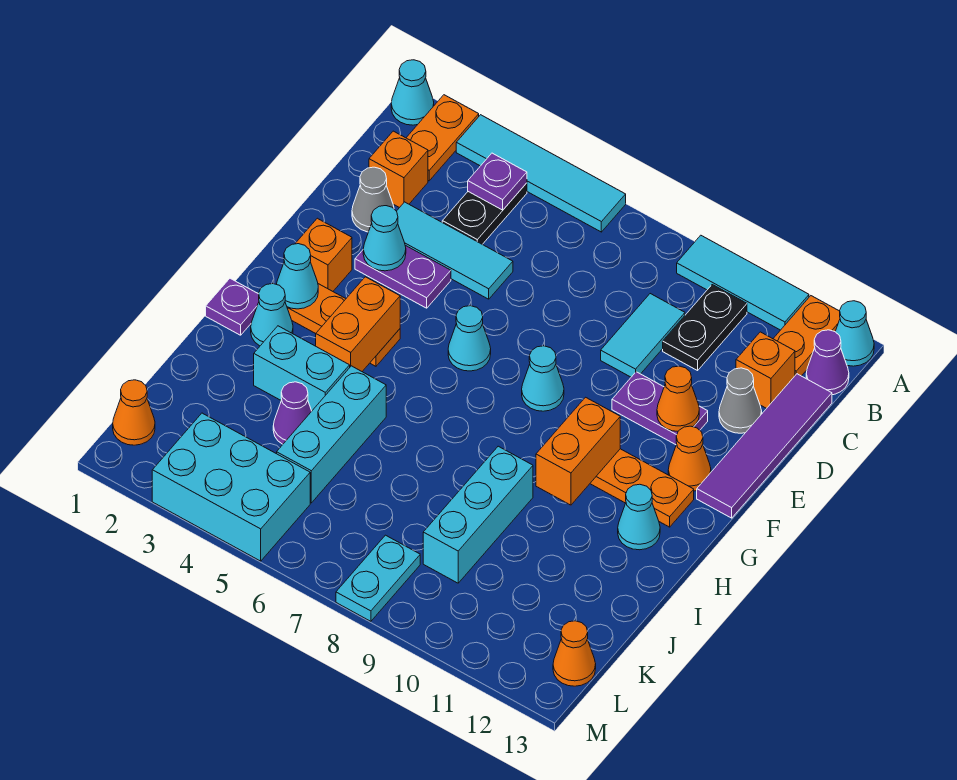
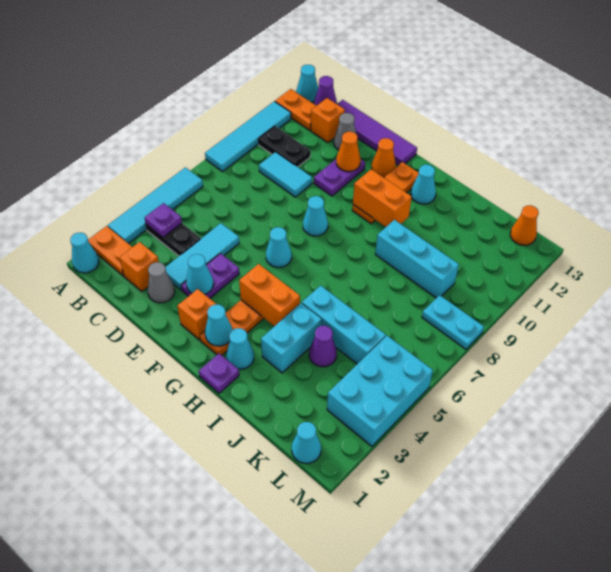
cyan 1x3 tile [677,235,809,330] -> cyan 1x4 tile [205,101,291,171]
orange 1x1 cone [113,380,155,445] -> cyan 1x1 cone [292,422,321,463]

